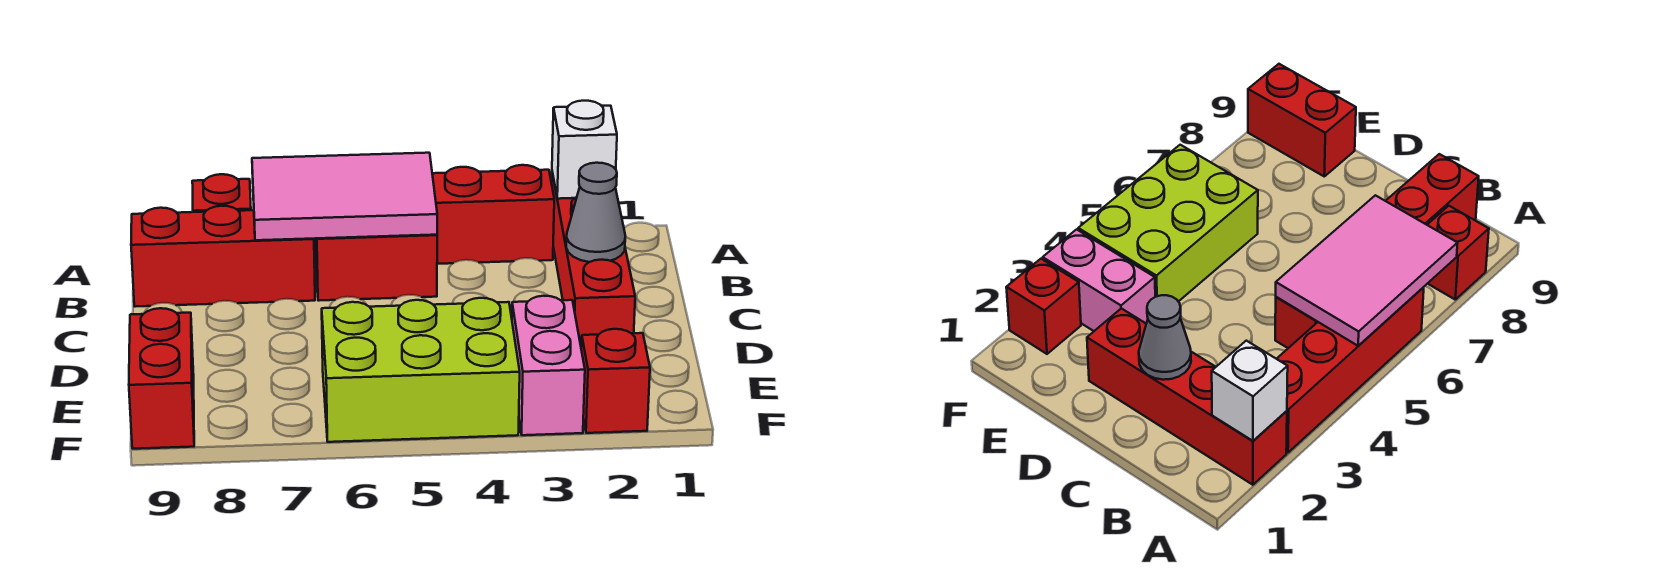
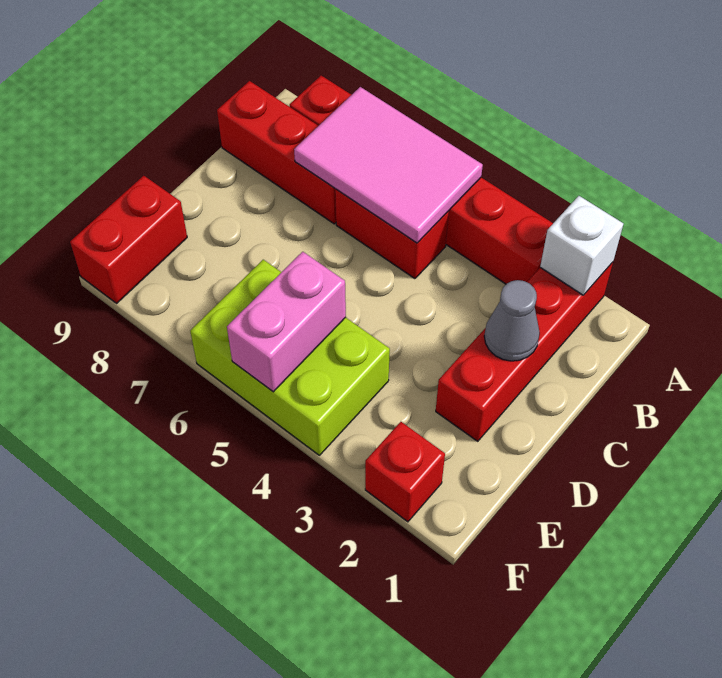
pink 1x2 brick [512,296,585,435] -> pink 1x2 brick moved to [227,252,346,392]

